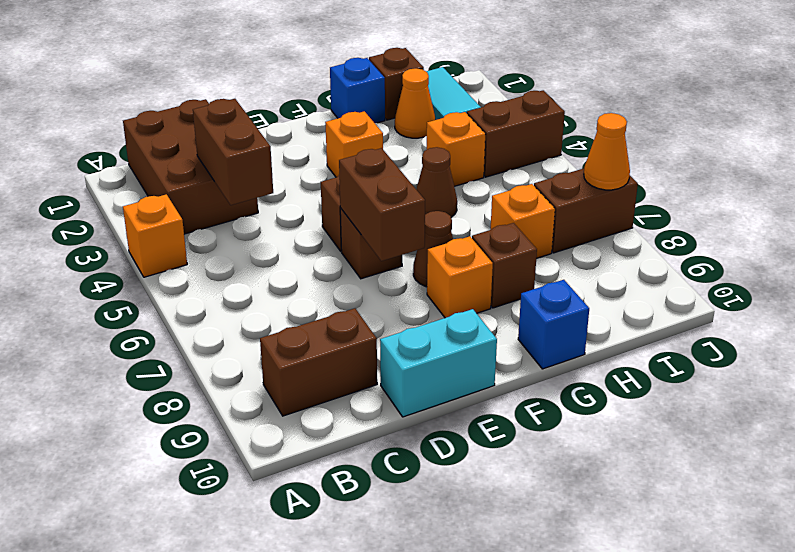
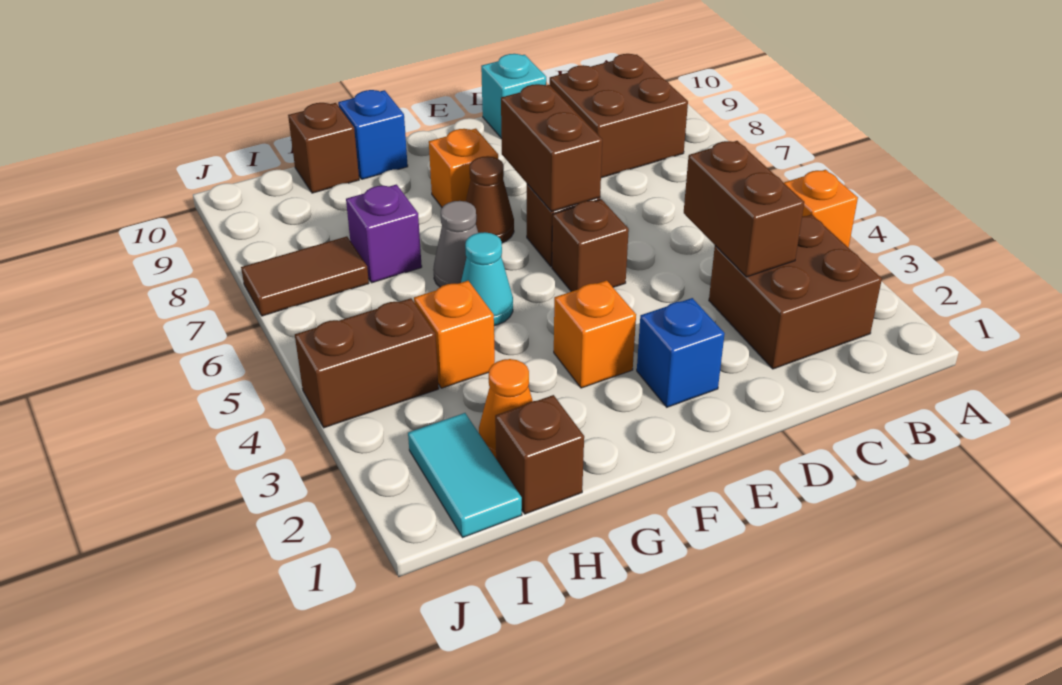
brown 2x3 brick [123,99,258,234] -> brown 2x2 brick [709,214,882,369]
brown 1x2 brick [260,308,377,416] -> brown 2x2 brick [550,54,688,178]
cyan 1x2 brick [380,309,497,417] -> cyan 1x1 brick [481,54,546,139]
blue 1x1 brick [330,58,385,123] -> blue 1x1 brick moved to [637,298,725,407]
brown 1x1 cone [416,147,457,217] -> cyan 1x1 cone [461,232,513,326]
none -> grey 1x1 cone [433,201,478,287]
brown 1x1 brick [472,223,537,308] -> brown 1x1 brick moved to [288,103,359,193]
orange 1x1 brick [491,184,555,258] -> purple 1x1 brick [346,185,422,283]
brown 1x2 brick [534,168,638,253] -> brown 1x2 tile [241,236,369,316]
orange 1x1 cone [584,113,630,190] -> none

